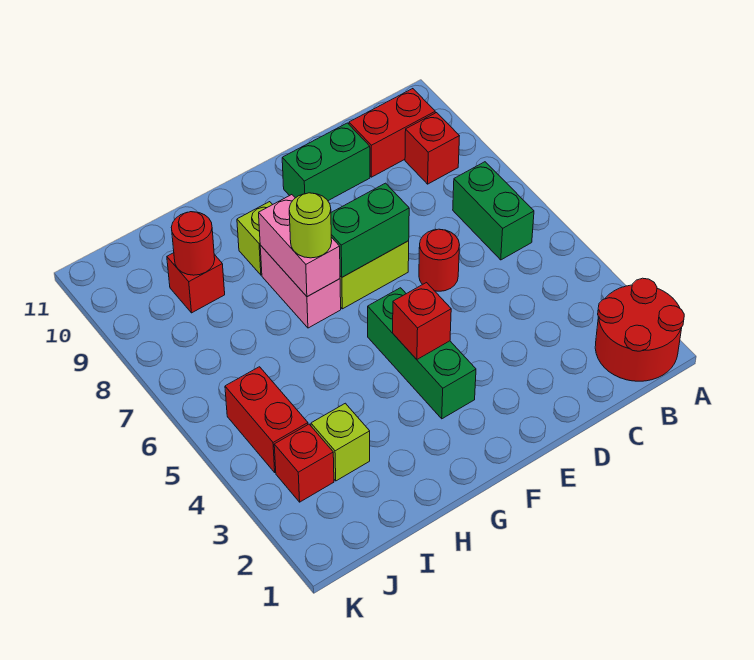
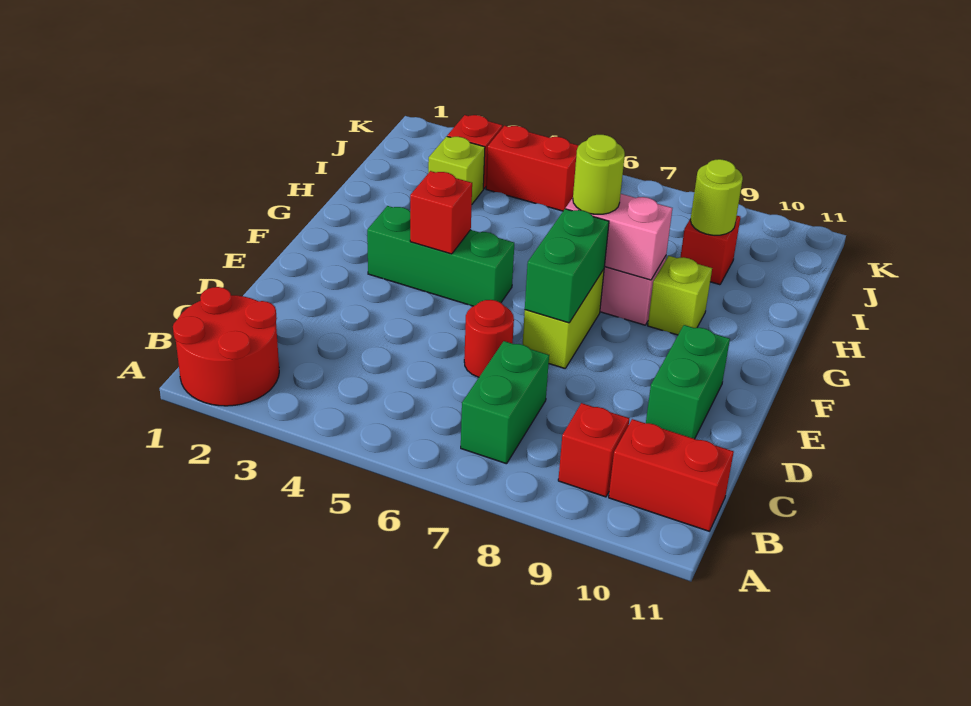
green 1x2 brick [453,162,534,260] -> green 1x2 brick turned to [461,341,549,464]
red 1x2 brick [349,89,435,177] -> red 1x2 brick turned to [609,419,734,531]
red 1x1 round brick [171,212,215,275] -> lime 1x1 round brick [691,159,743,235]

